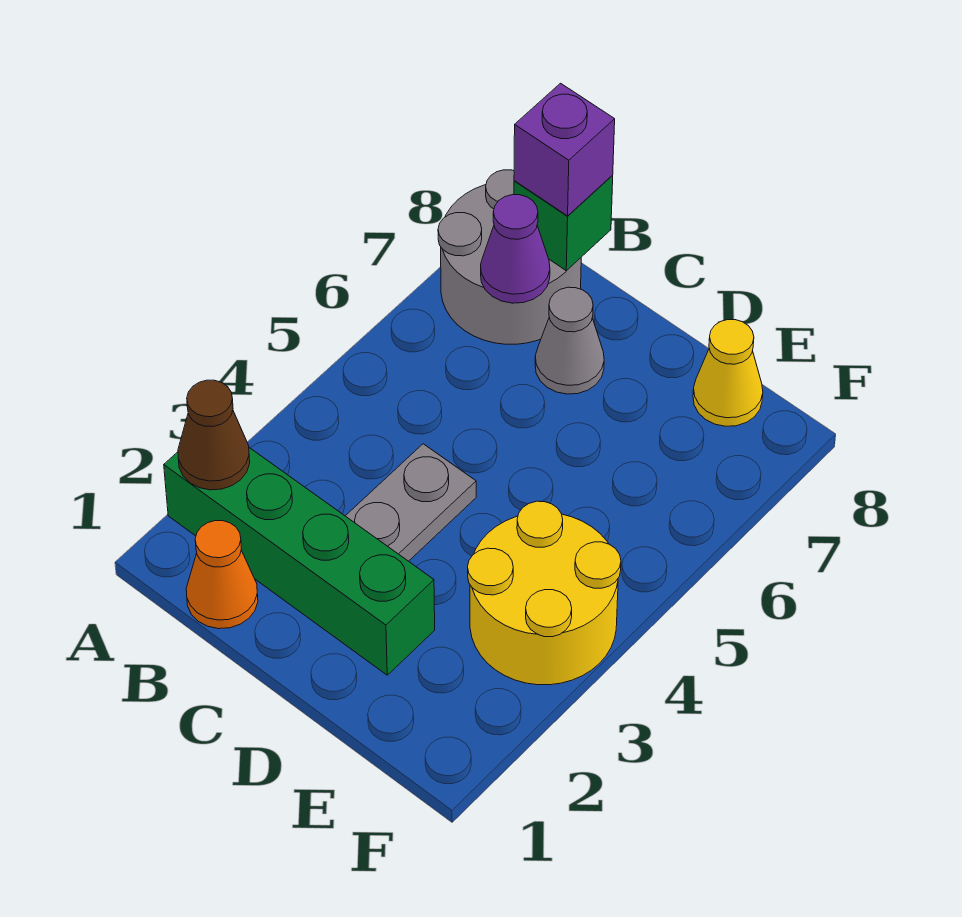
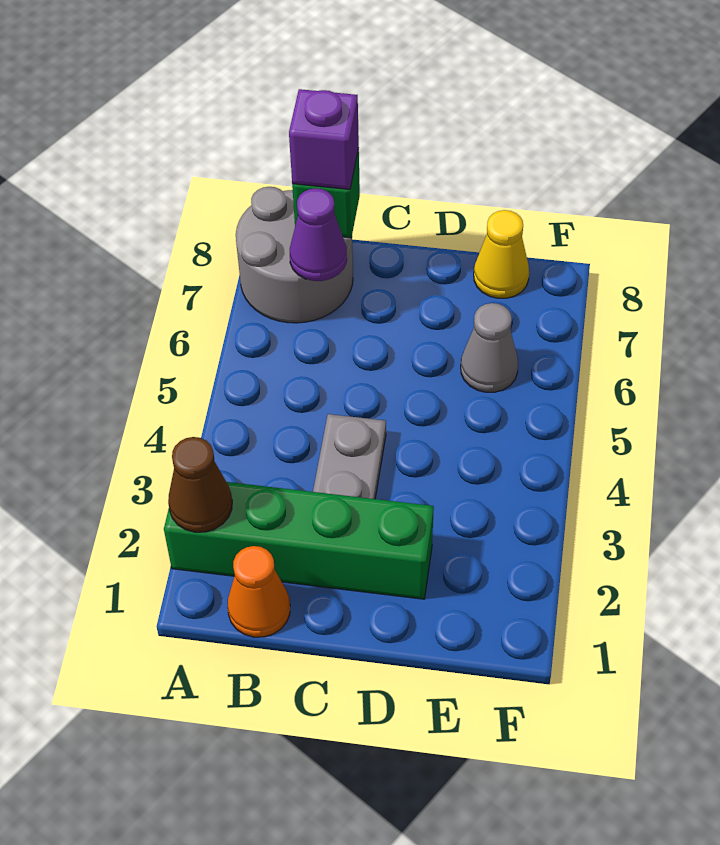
grey 1x1 cone [535,287,604,394] -> grey 1x1 cone moved to [461,303,518,392]
yellow 2x2 round brick [468,501,621,685] -> none

